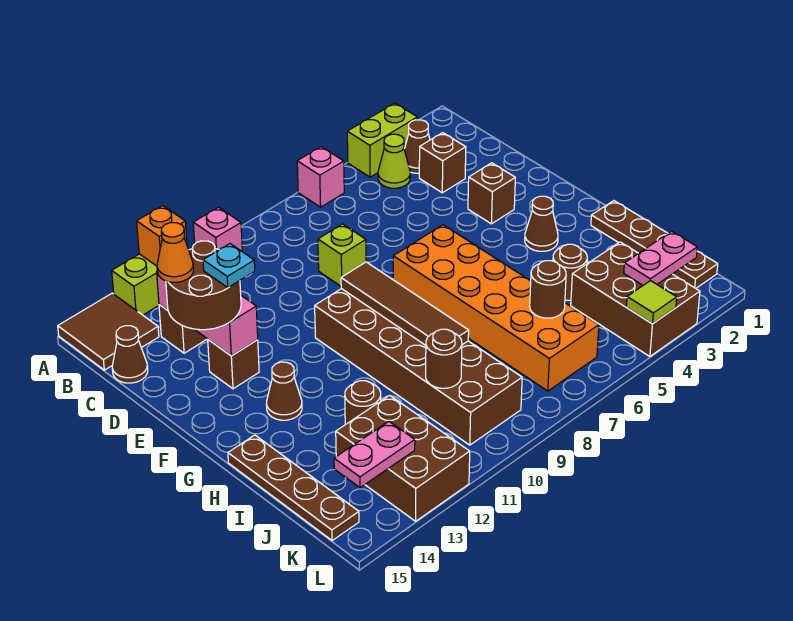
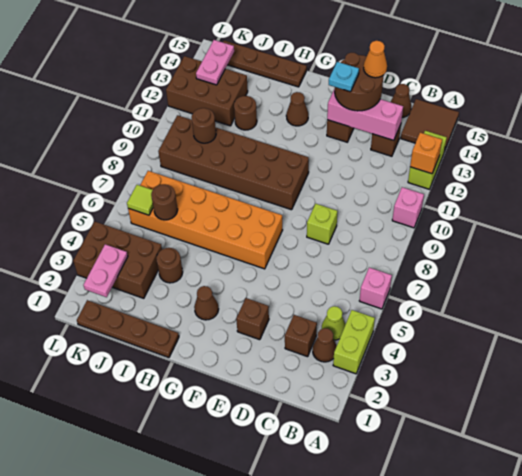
brown 1x4 tile [341,262,469,345] -> none
lime 1x1 tile [626,281,677,324] -> lime 1x1 tile moved to [127,185,153,215]

